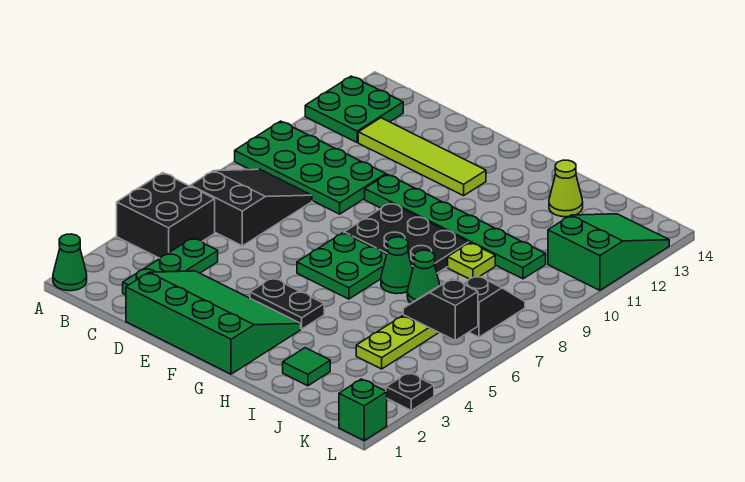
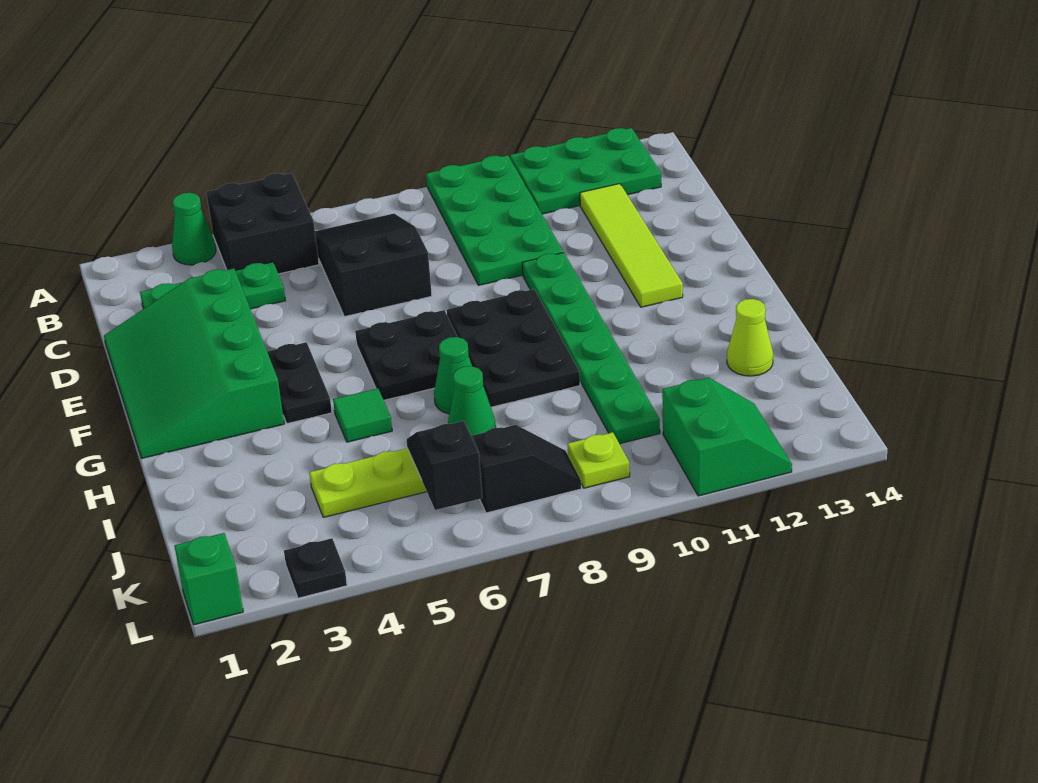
green 1x1 cone [53,234,87,291] -> green 1x1 cone moved to [172,193,216,265]
green 2x2 plate [305,76,403,142] -> green 2x3 plate [510,128,661,214]
black 2x3 slope [190,169,312,246] -> black 2x3 slope turned to [315,214,432,317]
green 3x4 slope [126,271,301,374] -> green 3x4 slope turned to [104,268,284,458]
green 2x2 plate [297,233,387,299] -> black 2x2 plate [355,310,458,400]
green 1x1 tile [283,348,330,386] -> green 1x1 tile moved to [333,388,392,442]
lime 1x1 plate [448,243,495,279] -> lime 1x1 plate moved to [567,432,630,488]
green 2x3 slope [548,214,669,290] -> green 2x2 slope [662,378,792,496]

